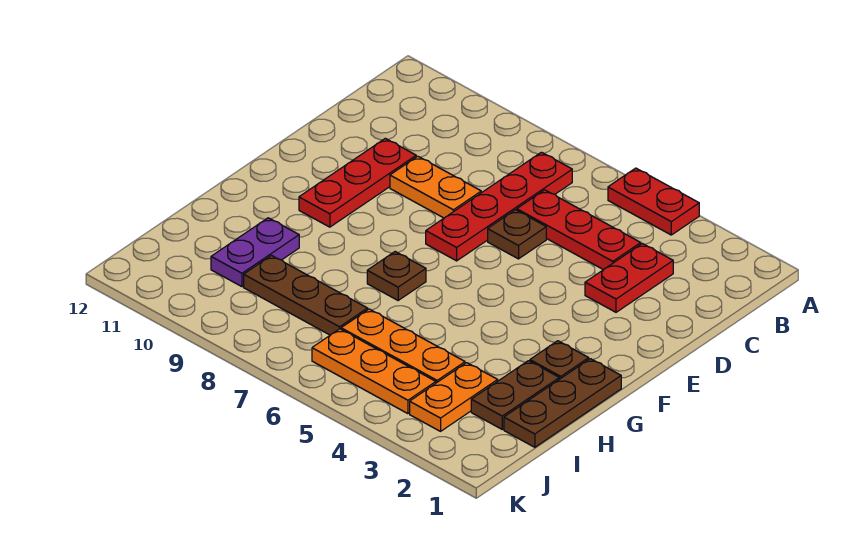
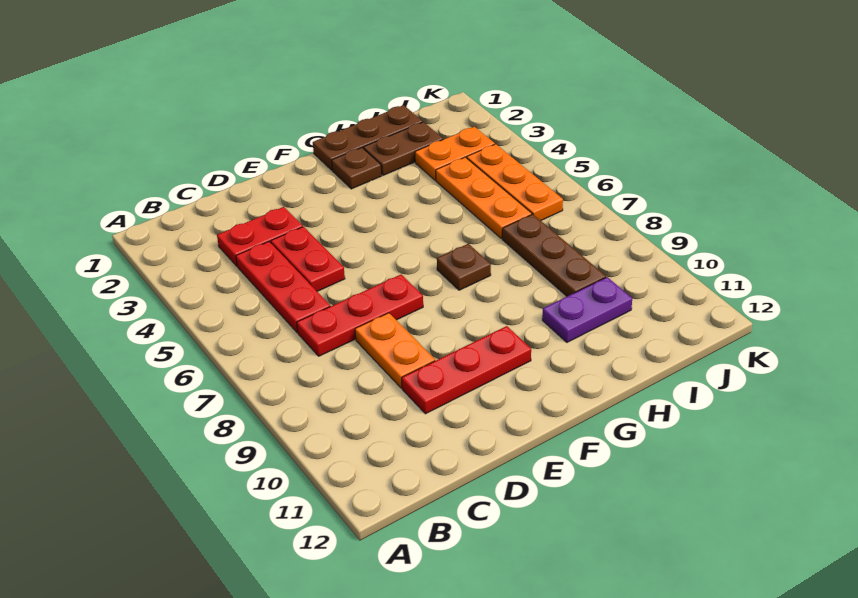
red 1x2 plate [608,168,699,235] -> red 1x2 plate moved to [271,227,345,291]
red 1x4 plate [426,152,572,261] -> red 1x3 plate [297,275,423,356]
brown 1x1 plate [488,210,546,259] -> none

